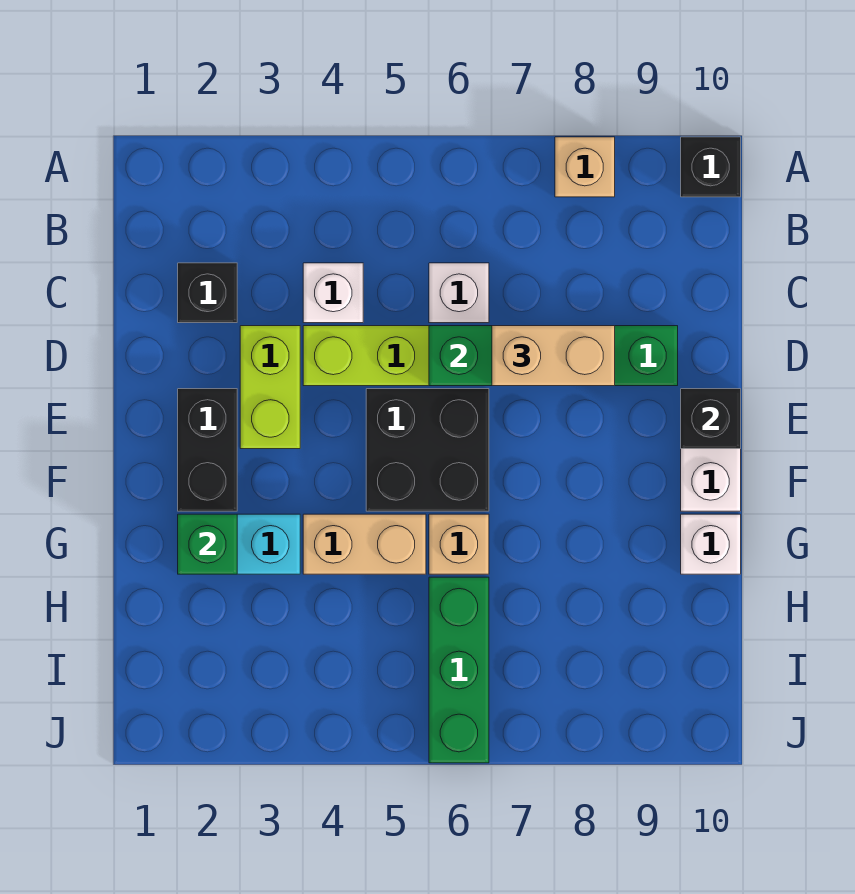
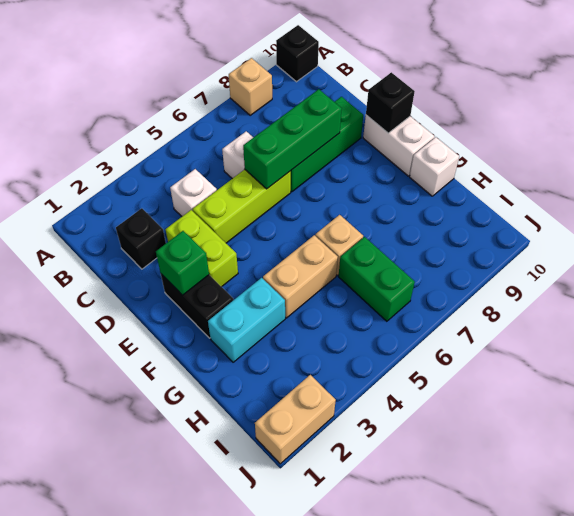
tan 1x2 brick [492,326,615,386] -> tan 1x2 brick moved to [255,375,336,464]
black 2x2 brick [366,389,489,511] -> none
green 1x1 brick [178,514,237,574] -> green 1x1 brick moved to [156,231,209,295]
green 1x3 brick [429,577,489,763] -> green 1x2 brick [338,237,415,321]

